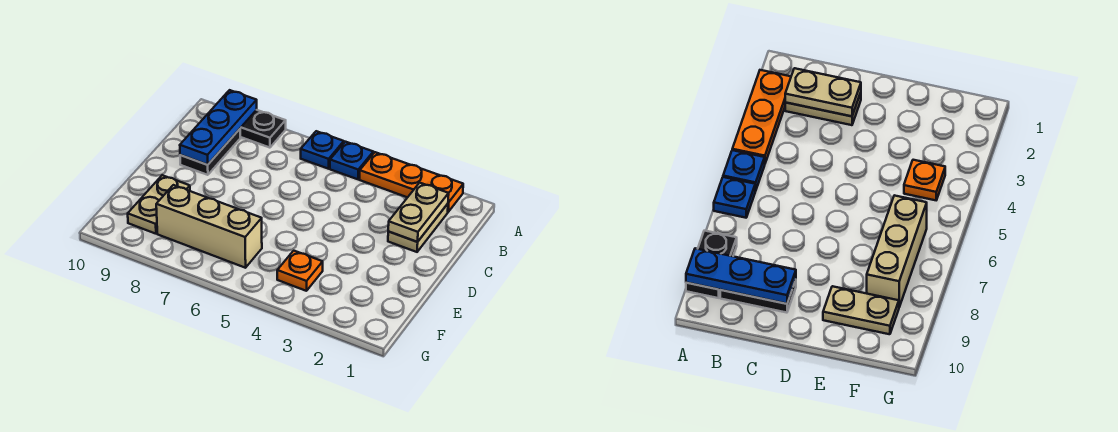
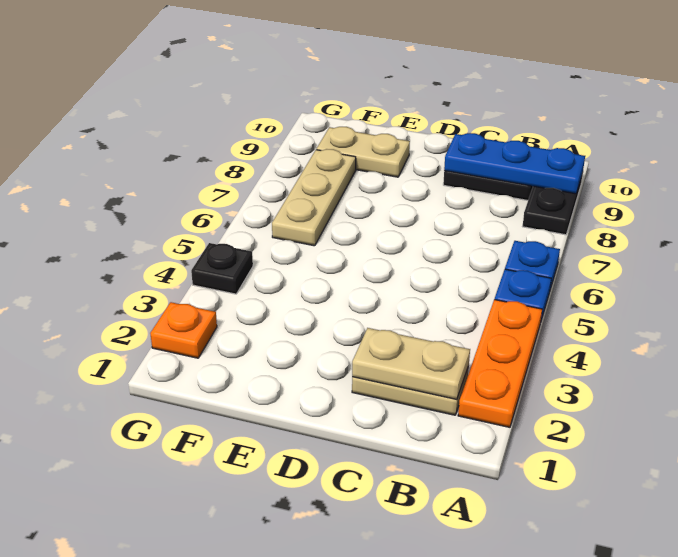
orange 1x1 plate [277,251,323,291] -> orange 1x1 plate moved to [150,302,217,358]
tan 1x3 brick [156,185,262,268] -> tan 1x3 plate [272,149,356,246]
none -> black 1x1 plate [191,243,253,294]

